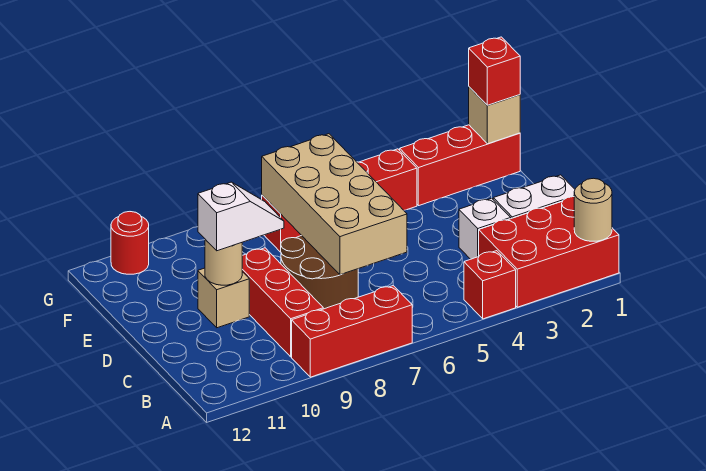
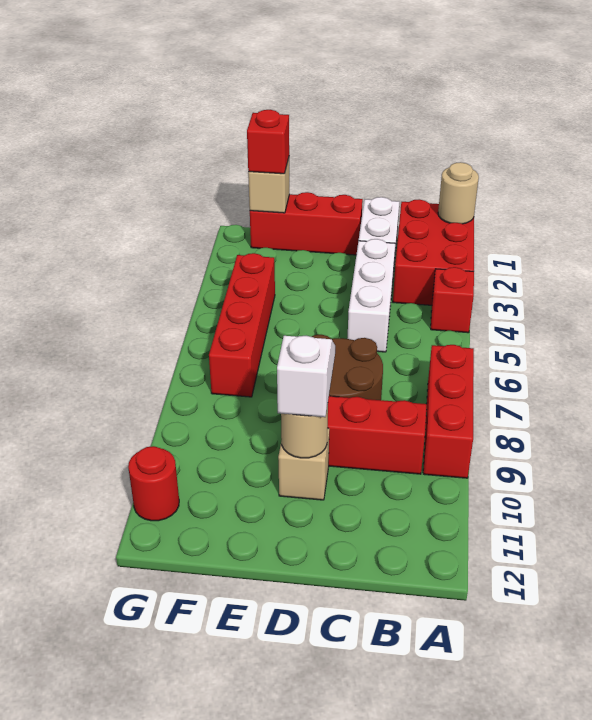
white 1x1 brick [459,198,511,259] -> white 1x3 brick [348,239,395,352]
tan 2x4 brick [262,134,407,275] -> none
red 1x3 brick [400,125,520,206] -> red 1x3 brick turned to [250,192,363,255]

